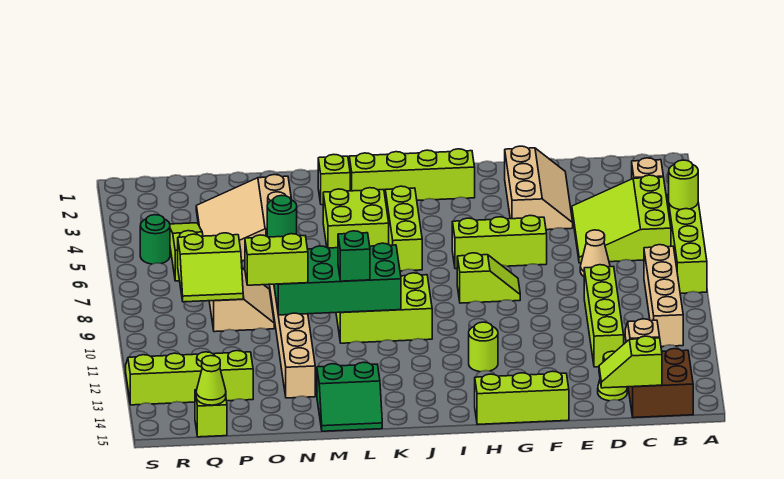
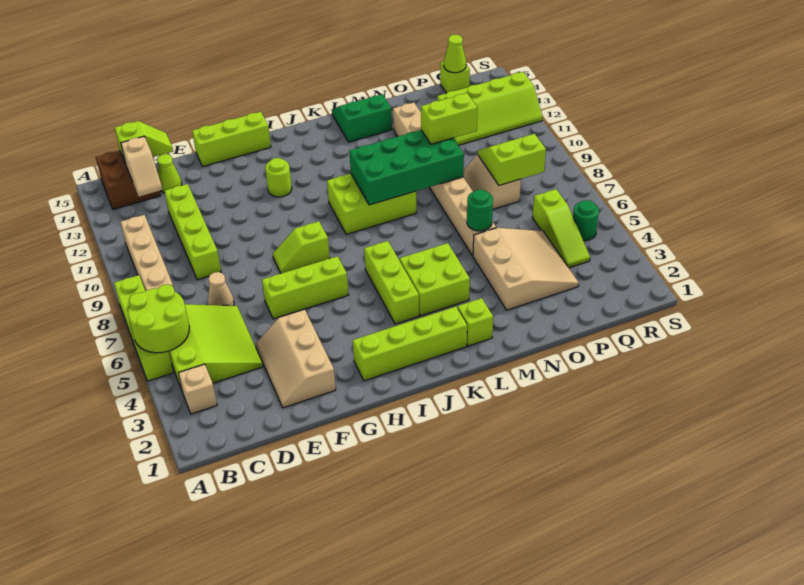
lime 1x1 round brick [669,160,698,210] -> lime 2x2 round brick [128,284,189,353]
green 1x1 brick [338,231,370,281] -> none

